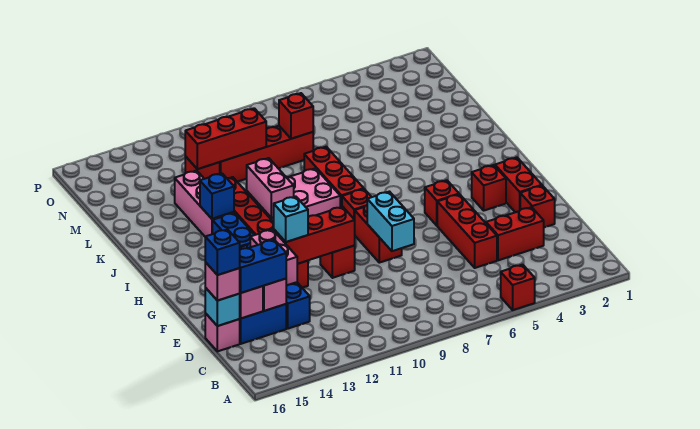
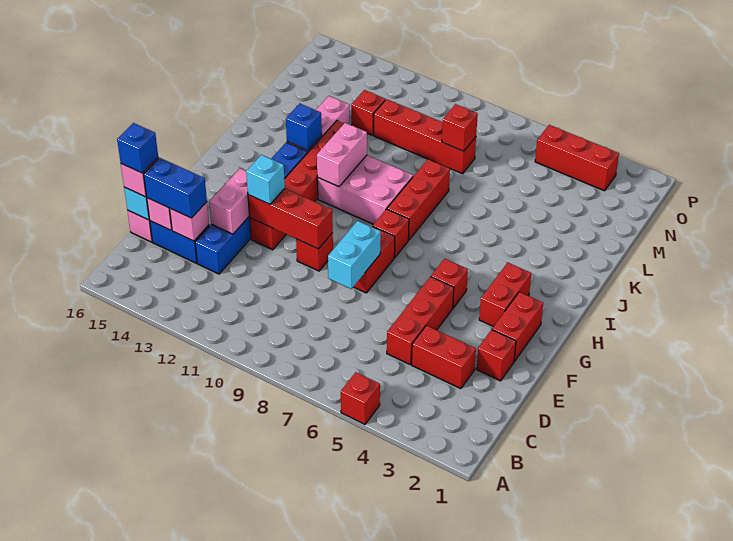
red 1x1 brick [472,165,506,210] -> red 1x2 brick [479,263,531,327]
red 1x3 brick [185,108,266,169] -> red 1x3 brick moved to [535,125,619,191]

